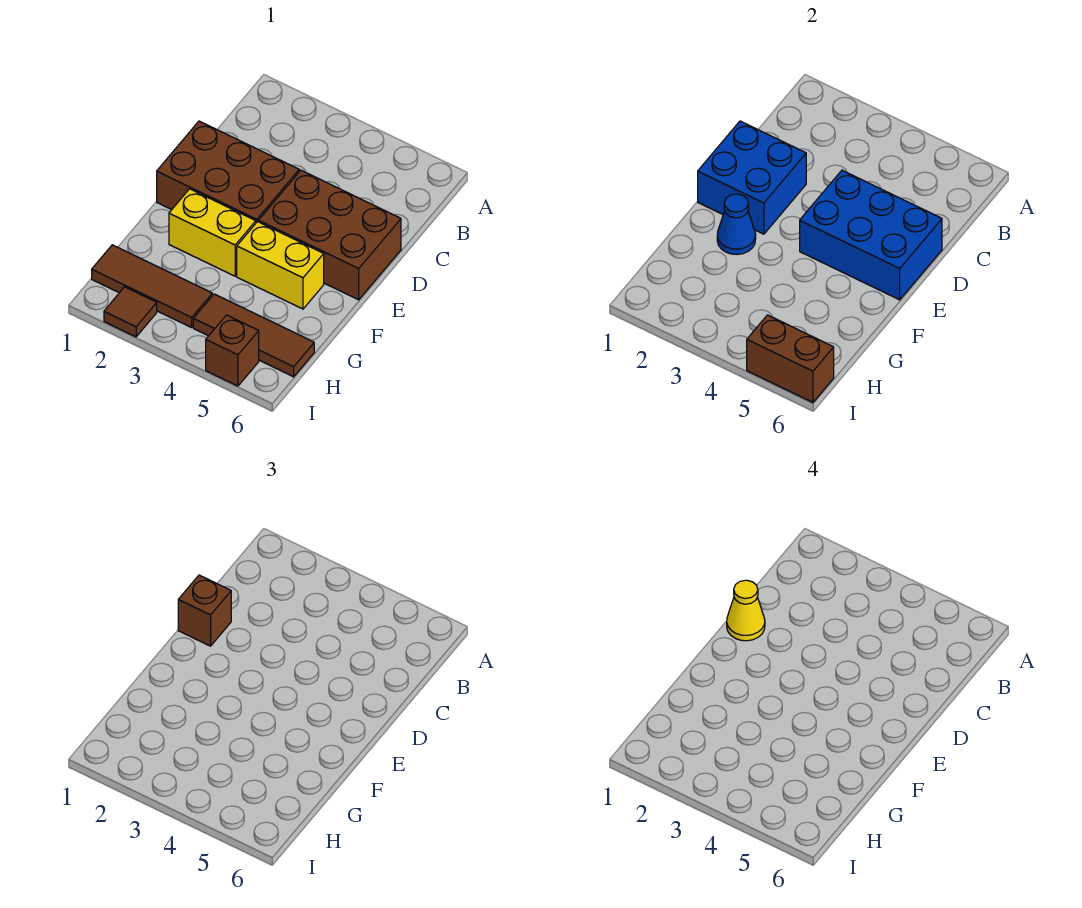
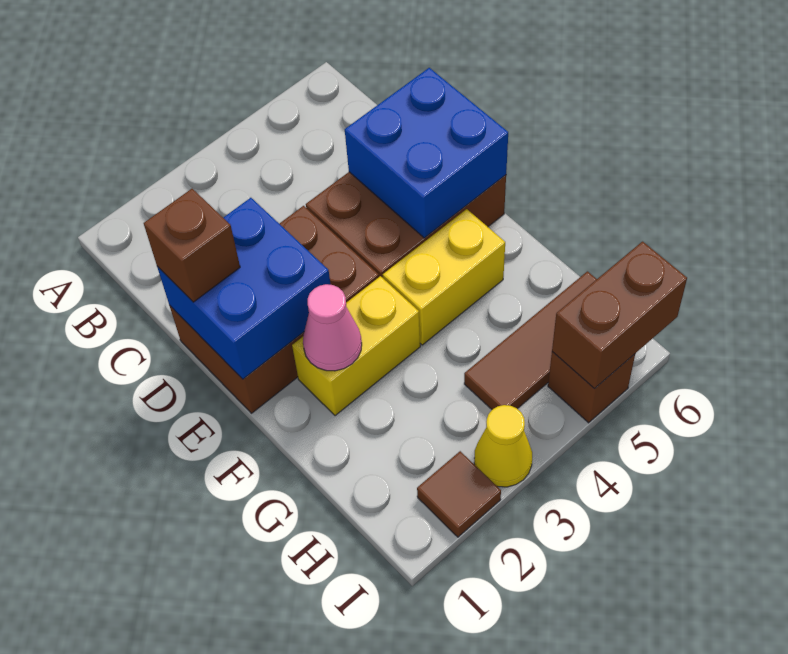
yellow 1x1 cone [727,580,765,641] -> yellow 1x1 cone moved to [474,405,532,487]
blue 2x3 brick [800,170,942,300] -> blue 2x2 brick [345,68,508,238]
blue 1x1 cone [717,194,756,255] -> pink 1x1 cone [303,284,362,371]
brown 1x3 tile [92,245,212,327] -> none

